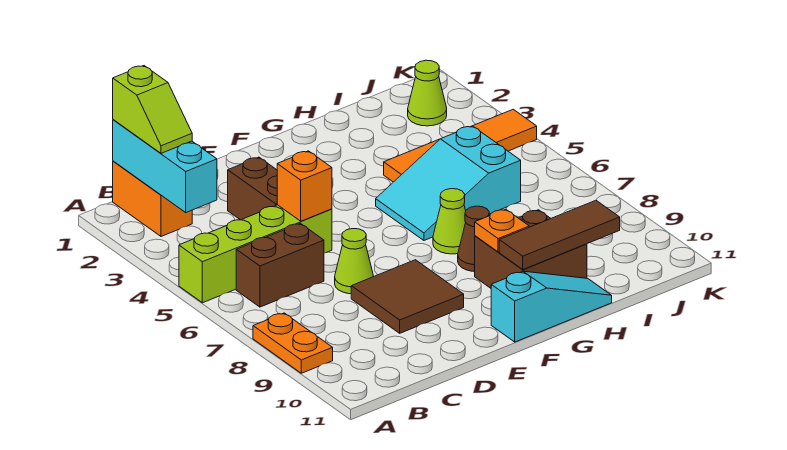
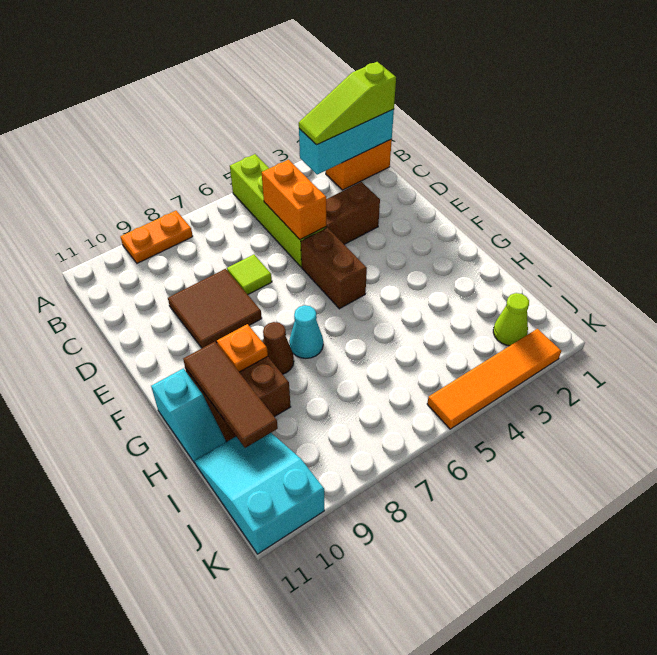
lime 1x2 slope [113,66,192,153] -> lime 1x3 slope [299,62,396,145]
brown 1x2 brick [236,223,324,307] -> brown 1x2 brick moved to [301,228,367,309]
orange 1x1 brick [277,151,332,221] -> orange 1x2 brick [262,160,326,240]
lime 1x1 cone [335,229,374,294] -> lime 1x1 tile [227,255,272,294]
cyan 1x3 slope [491,271,612,342] -> cyan 1x2 slope [151,368,226,463]
cyan 2x3 slope [376,126,521,240] -> cyan 2x3 slope moved to [195,433,324,554]
lime 1x1 cone [433,189,466,254] -> cyan 1x1 cone [289,305,323,358]
orange 1x4 tile [384,109,537,182] -> orange 1x4 tile turned to [427,329,561,429]

